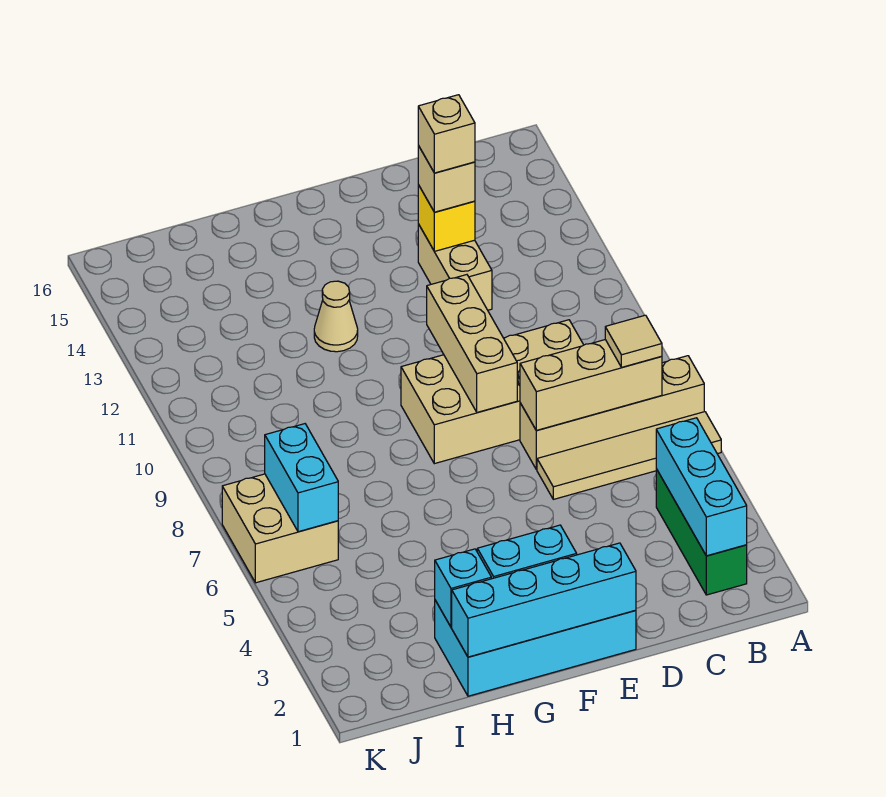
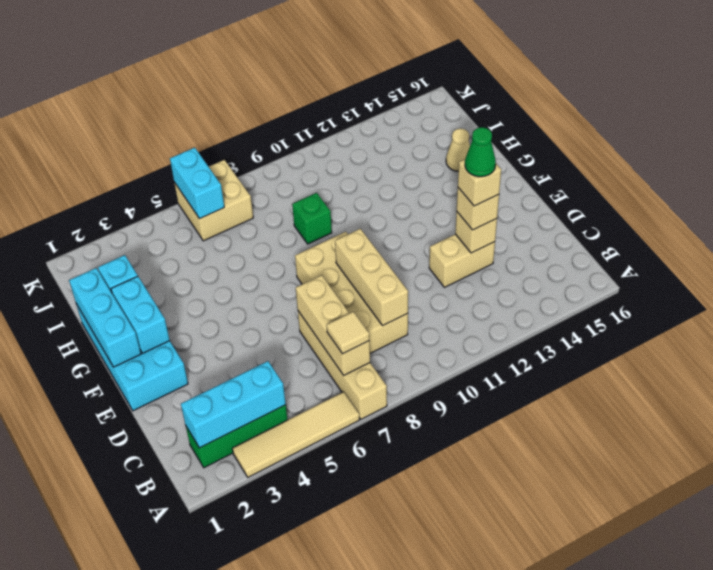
tan 1x4 tile [537,412,721,499] -> tan 1x4 tile turned to [232,392,359,477]
yellow 1x1 brick [418,185,475,251] -> tan 1x1 brick [455,211,497,253]
none -> green 1x1 cone [465,127,496,177]
cyan 1x4 brick [452,543,636,657] -> cyan 1x3 brick [69,268,141,367]
tan 1x3 brick [427,275,517,413] -> tan 1x3 brick turned to [335,229,408,326]
tan 1x1 cone [314,281,358,352] -> tan 1x1 cone moved to [446,129,470,171]
none -> green 1x1 brick [292,193,332,244]
cyan 1x2 brick [265,424,338,532] -> cyan 1x2 brick turned to [170,148,224,219]

